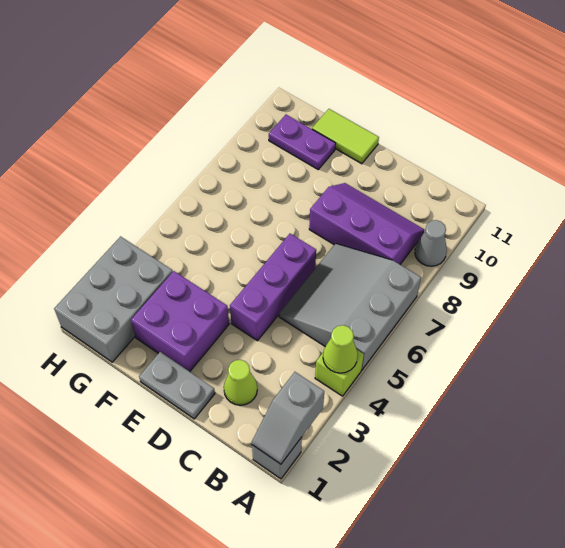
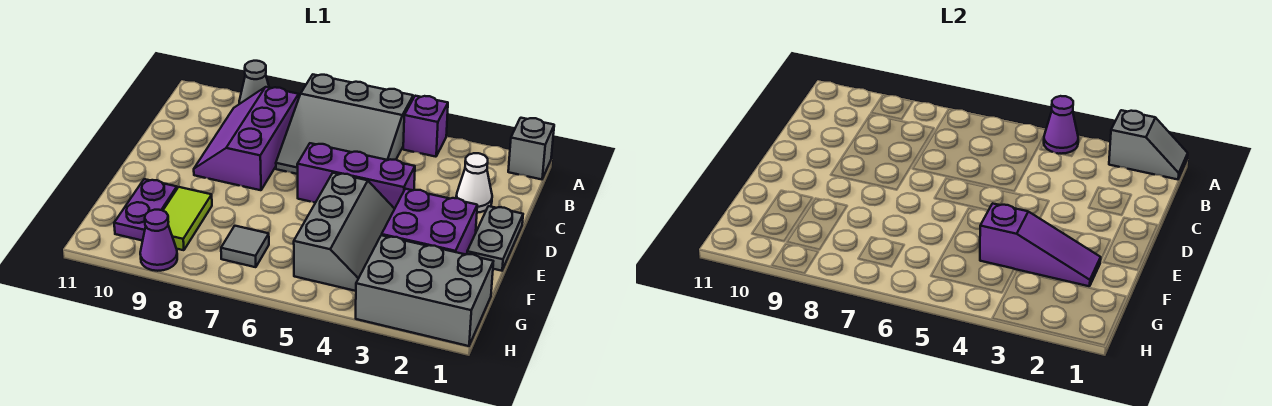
lime 1x1 brick [315,350,364,396] -> purple 1x1 brick [403,96,448,157]
lime 1x1 cone [323,325,358,373] -> purple 1x1 cone [1044,96,1078,154]
lime 1x1 cone [224,360,257,405] -> white 1x1 cone [456,153,492,213]
none -> grey 2x3 slope [294,173,394,291]
lime 1x2 tile [312,109,379,164] -> lime 1x2 tile moved to [163,187,212,250]
none -> purple 1x3 slope [980,203,1101,286]
none -> grey 1x1 tile [221,226,269,267]
none -> purple 1x1 cone [140,210,177,271]

